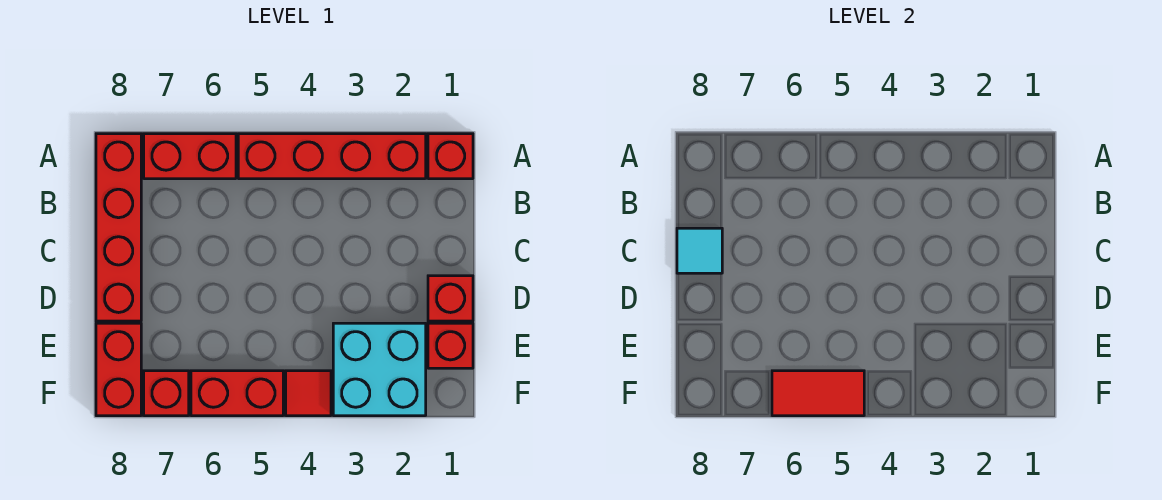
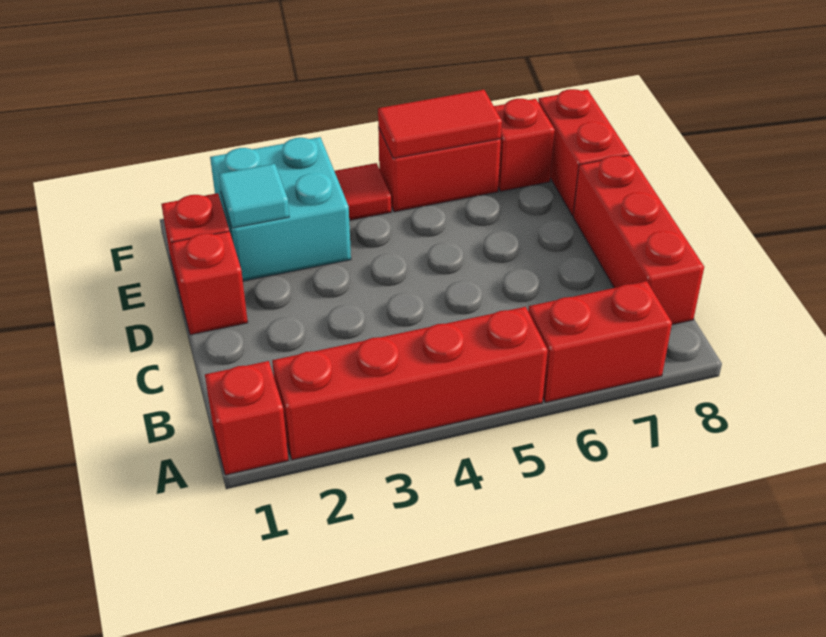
red 1x4 brick [96,134,141,321] -> red 1x3 brick [573,155,704,325]
cyan 1x1 tile [677,228,722,273] -> cyan 1x1 tile moved to [219,164,289,228]

